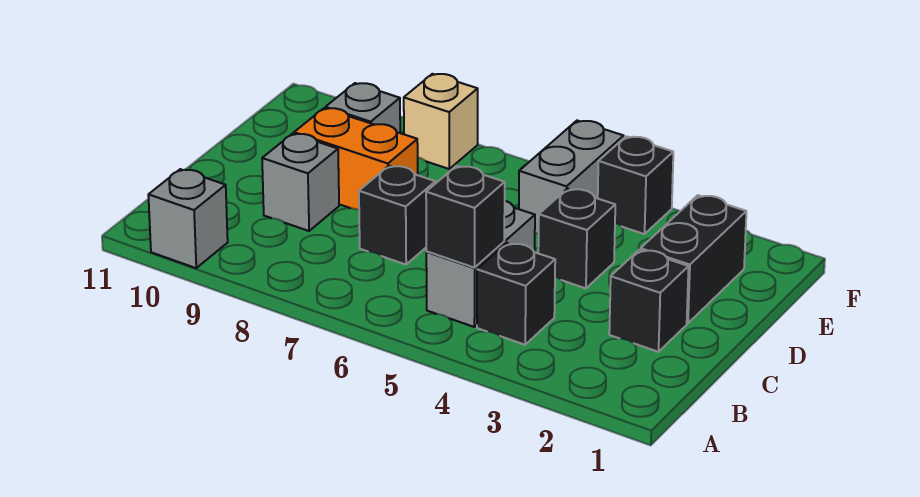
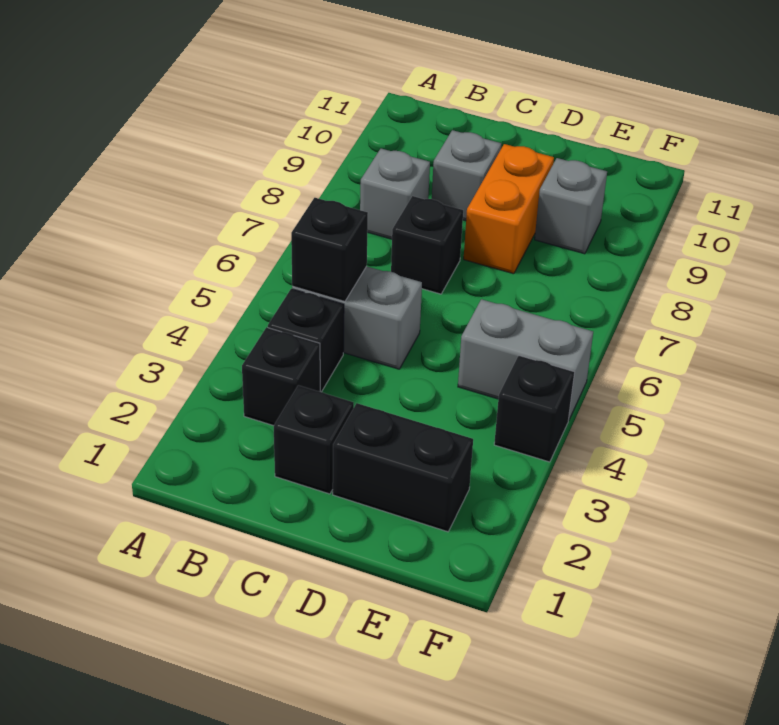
grey 1x1 brick [148,169,228,268] -> grey 1x1 brick moved to [360,149,430,239]
black 1x1 brick [538,189,615,288] -> black 1x1 brick moved to [242,327,320,426]
tan 1x1 brick [404,74,478,169] -> none

